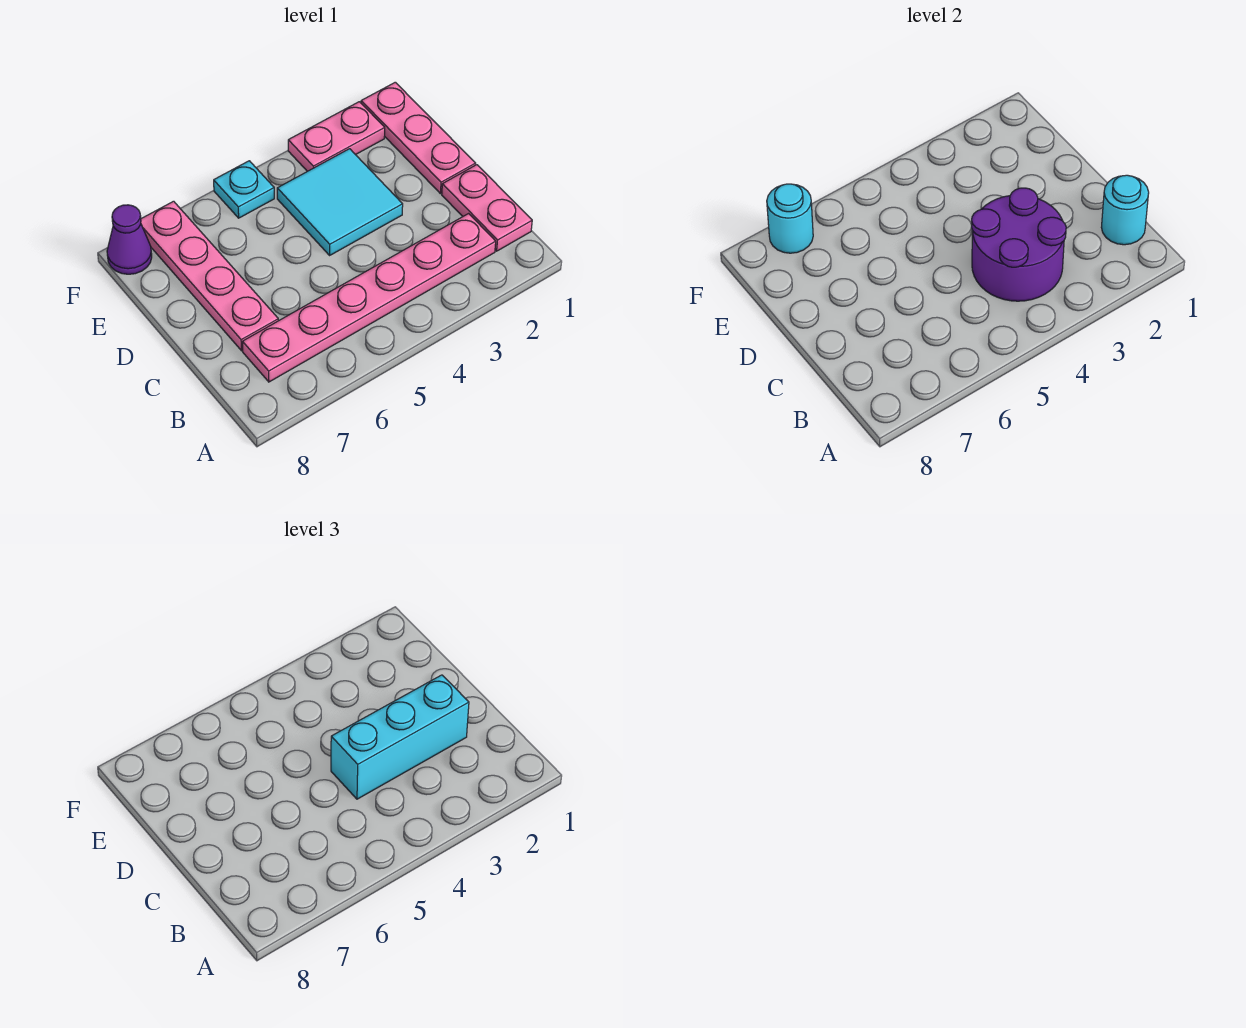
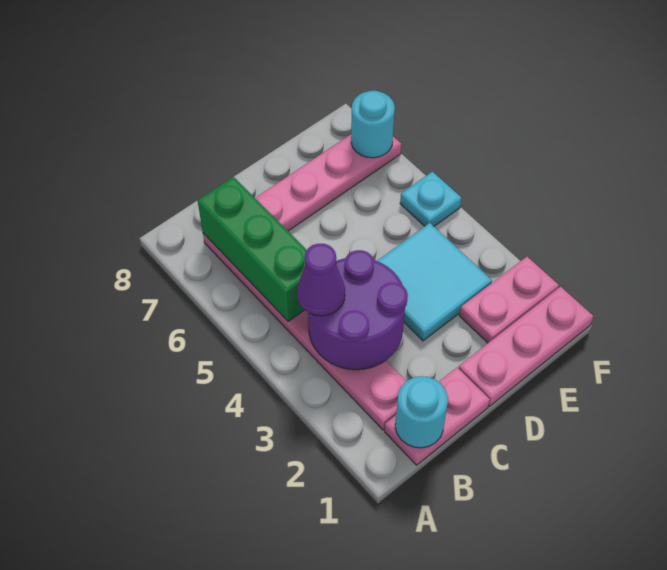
none -> green 1x3 brick [198,177,307,321]
cyan 1x3 brick [331,675,469,799] -> none
pink 1x2 plate [288,102,385,171] -> pink 1x2 plate turned to [459,257,559,343]
purple 1x1 cone [107,205,152,274] -> purple 1x1 cone moved to [297,244,345,316]

